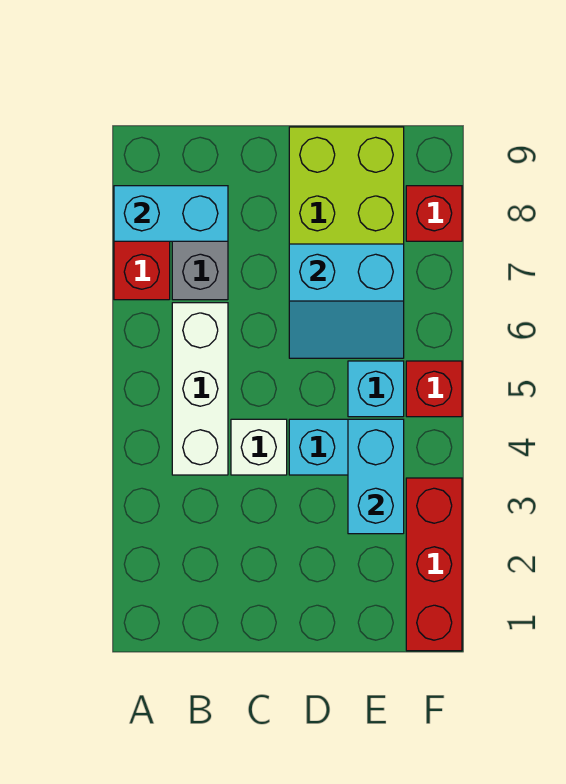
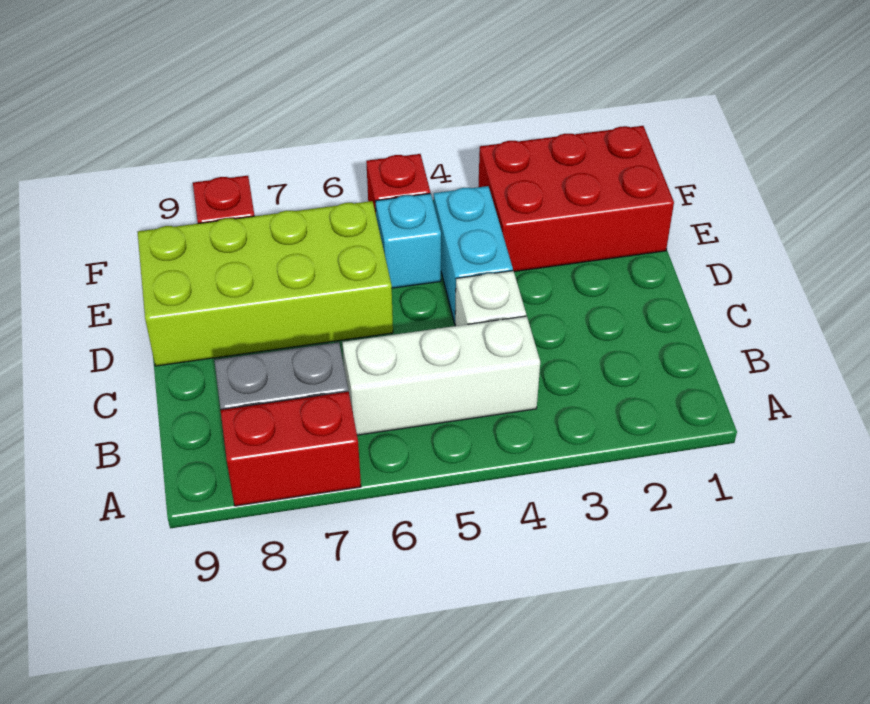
cyan 1x2 brick [114,186,228,241] -> none
cyan 2x2 slope [289,244,404,358] -> none
cyan 1x2 brick [348,419,404,534] -> none
red 1x3 brick [406,478,462,651] -> red 2x3 brick [478,126,674,272]

